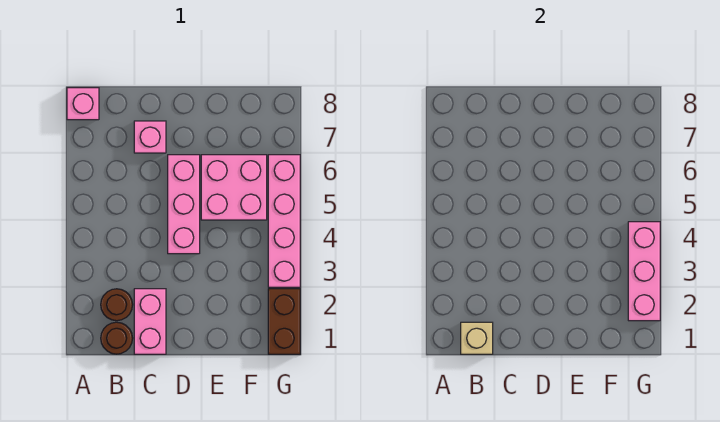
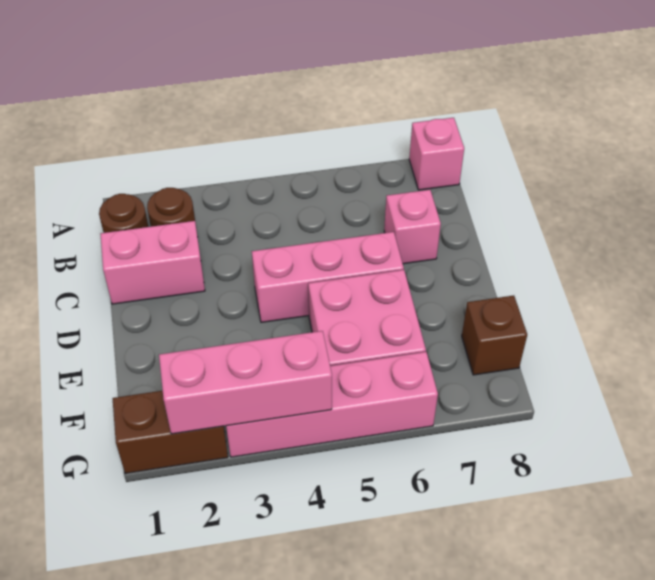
tan 1x1 brick [461,322,493,354] -> none
none -> brown 1x1 brick [462,296,527,375]

